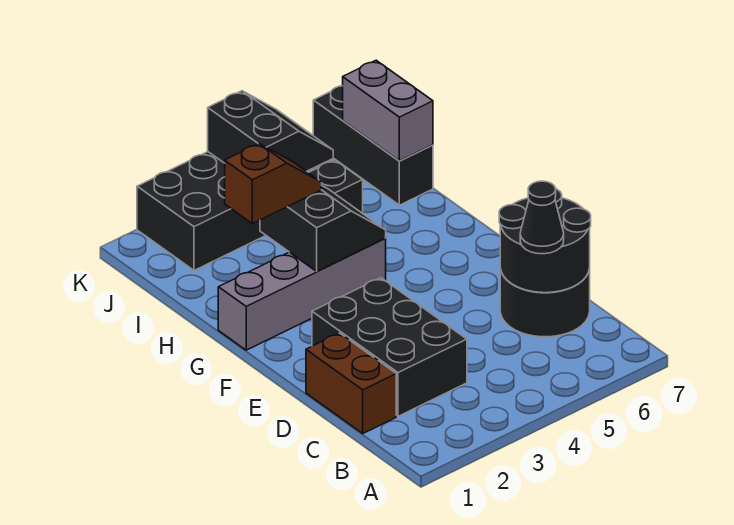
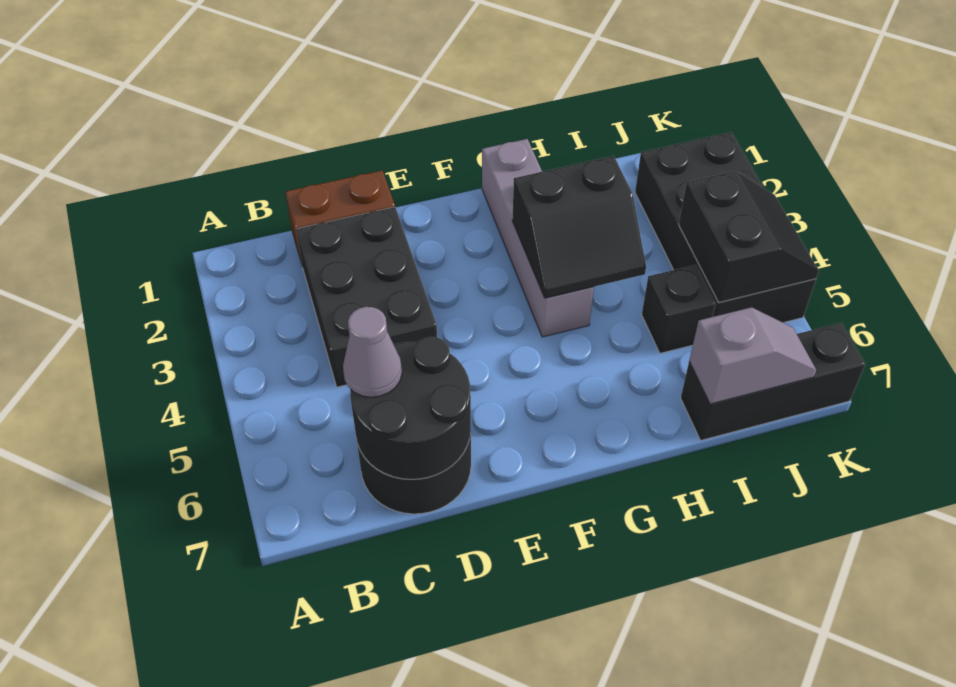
black 2x3 brick [312,278,467,416] -> black 2x3 brick turned to [296,207,437,387]
black 1x1 cone [520,181,564,254] -> grey 1x1 cone [343,307,402,397]
brown 1x2 slope [225,144,321,224] -> none
grey 1x2 brick [343,60,433,161] -> grey 1x2 slope [689,307,816,404]
black 2x2 slope [208,91,333,171] -> black 2x2 slope turned to [679,171,819,302]

